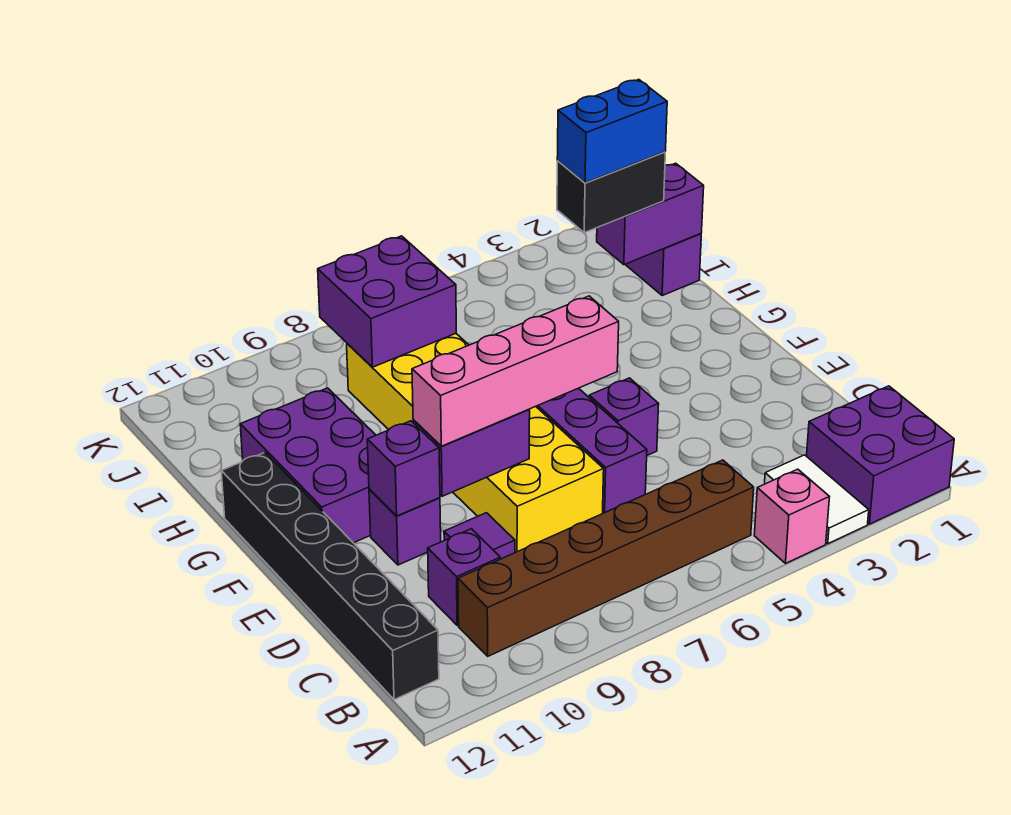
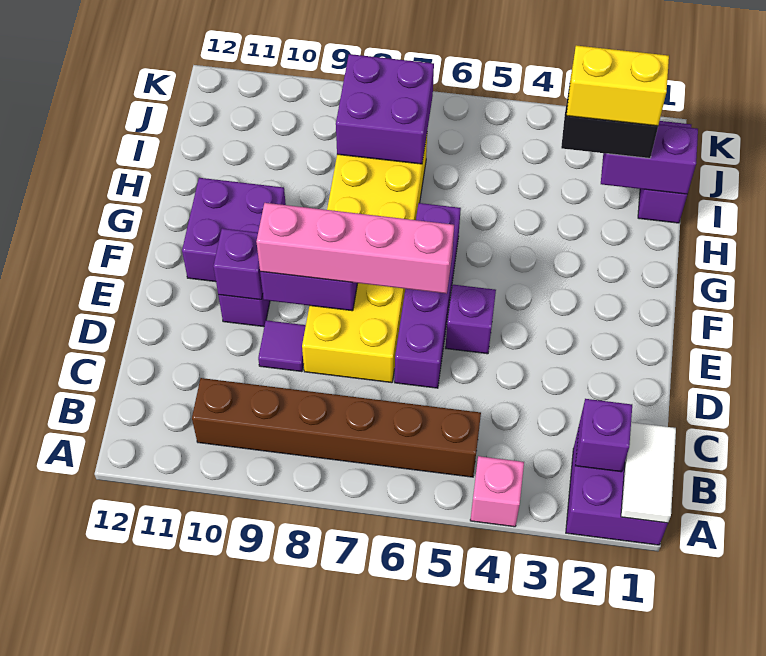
white 1x2 tile [765,455,869,544] -> white 1x2 tile moved to [621,422,676,523]
black 1x6 brick [221,453,439,700] -> none
purple 1x1 brick [428,529,500,625] -> purple 1x1 brick moved to [575,399,632,472]
purple 2x3 brick [240,388,376,543] -> purple 2x2 brick [182,178,286,282]
blue 1x2 brick [557,80,667,183] -> yellow 1x2 brick [567,45,669,126]

